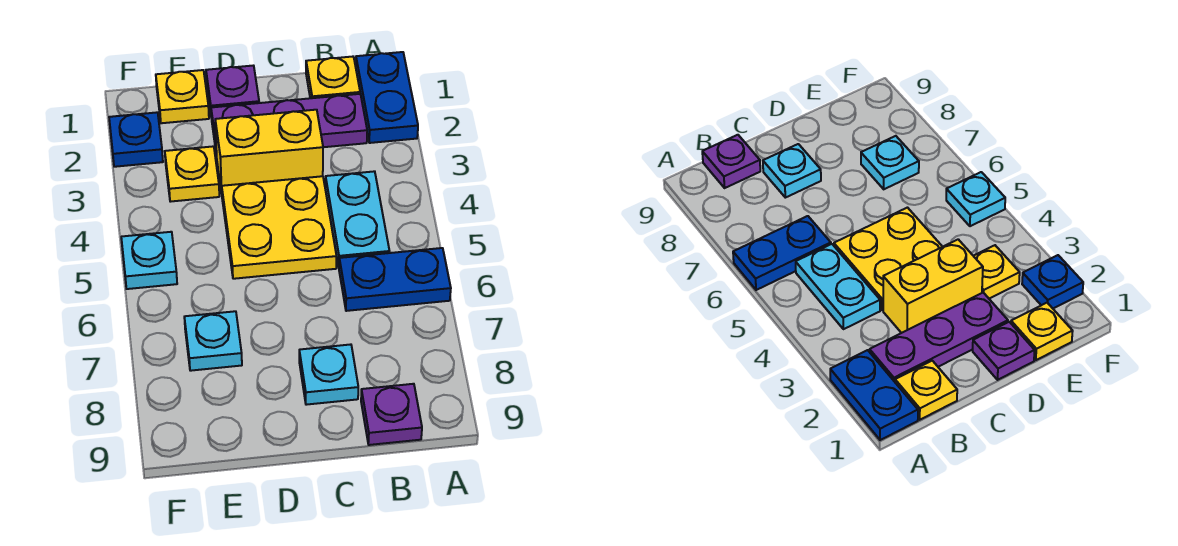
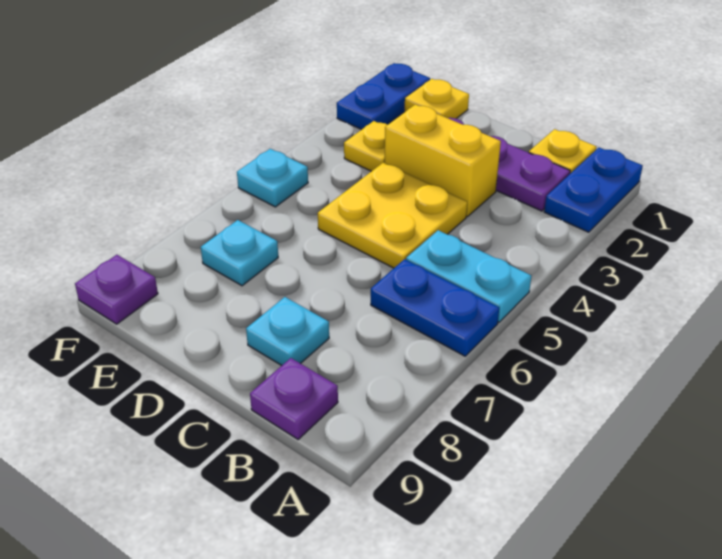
cyan 1x2 plate [325,171,390,267] -> cyan 1x2 plate turned to [406,230,532,322]
purple 1x1 plate [206,66,259,112] -> purple 1x1 plate moved to [75,255,158,324]
blue 1x1 plate [109,112,163,167] -> blue 1x2 plate [337,63,430,130]

